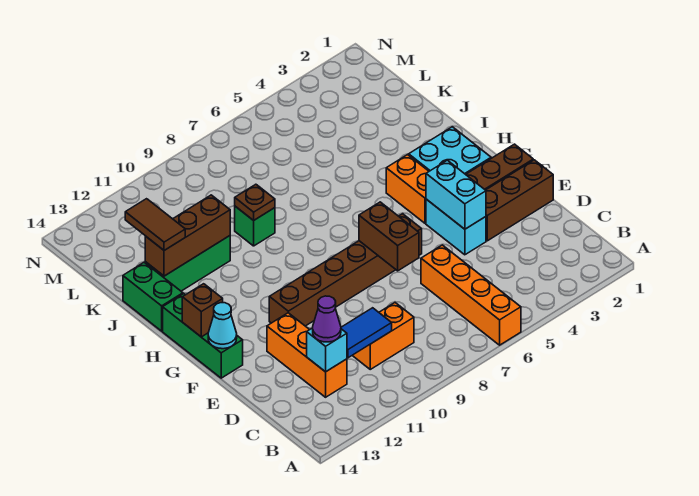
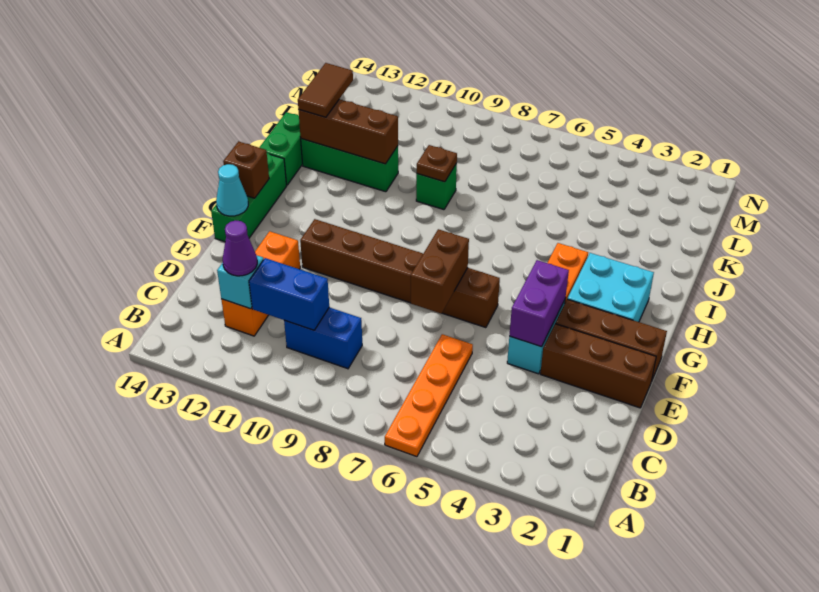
orange 1x4 brick [421,245,521,345] -> orange 1x4 plate [385,334,473,457]
orange 1x2 brick [352,303,414,369] -> blue 1x2 brick [284,307,362,369]
blue 1x2 tile [341,308,392,358] -> blue 1x2 brick [249,258,329,330]
cyan 1x2 brick [426,160,486,229] -> purple 1x2 brick [509,260,569,347]

